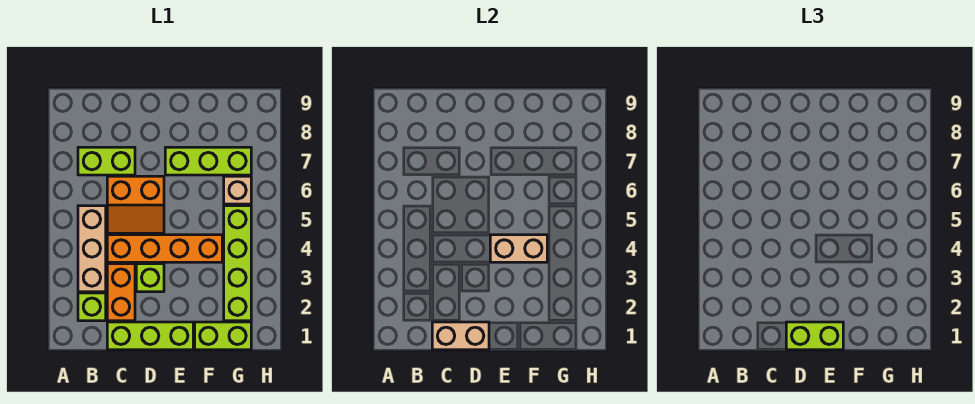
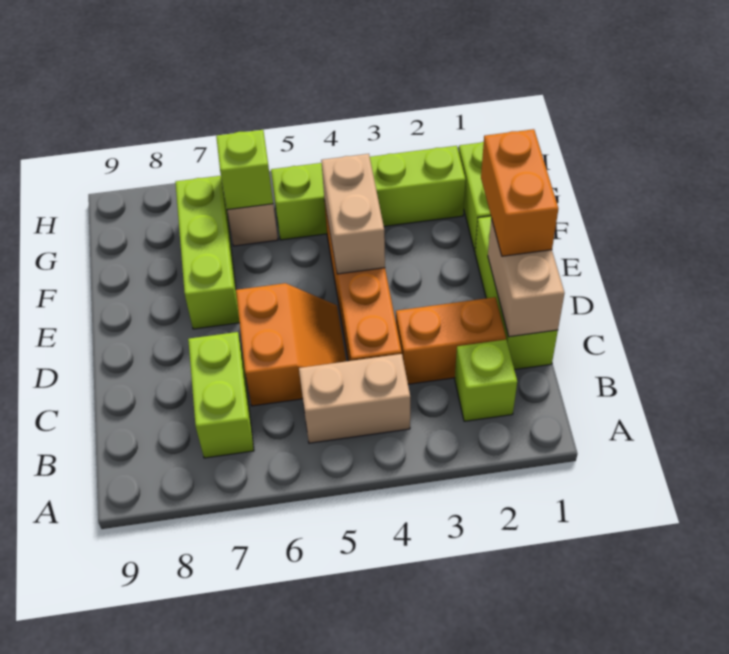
tan 1x3 brick [78,206,106,292] -> tan 1x2 brick [299,354,410,443]
lime 1x2 brick [786,322,843,350] -> orange 1x2 brick [481,129,558,256]
lime 1x1 brick [136,264,164,292] -> lime 1x1 brick moved to [216,130,273,210]

